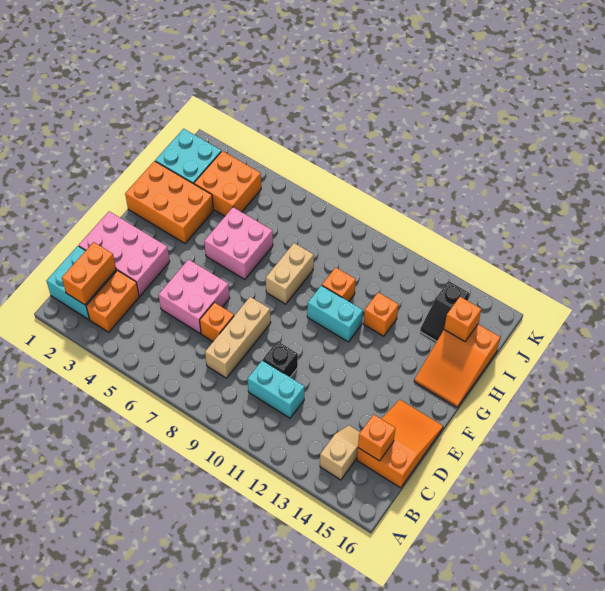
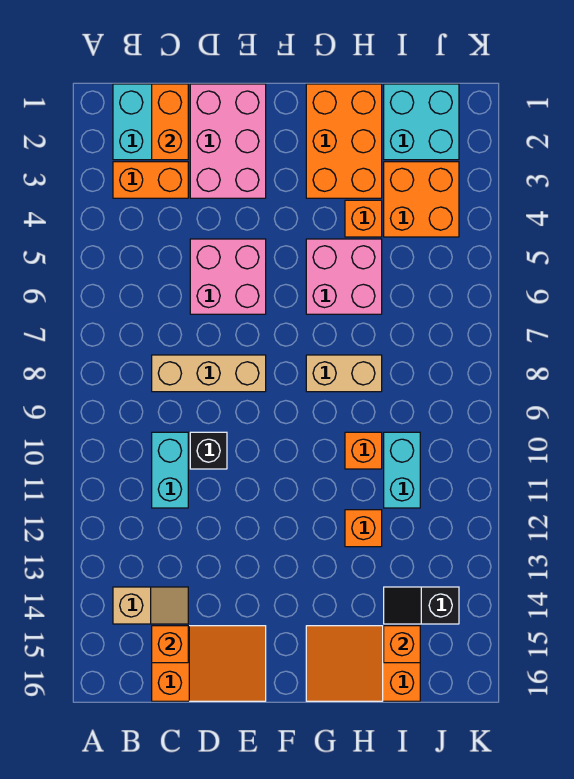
orange 1x2 brick [62,242,116,305] -> orange 1x2 brick turned to [152,84,188,160]
orange 1x1 brick [200,302,234,341] -> orange 1x1 brick moved to [345,200,382,237]
cyan 1x2 brick [307,285,363,342] -> cyan 1x2 brick moved to [384,432,420,508]

